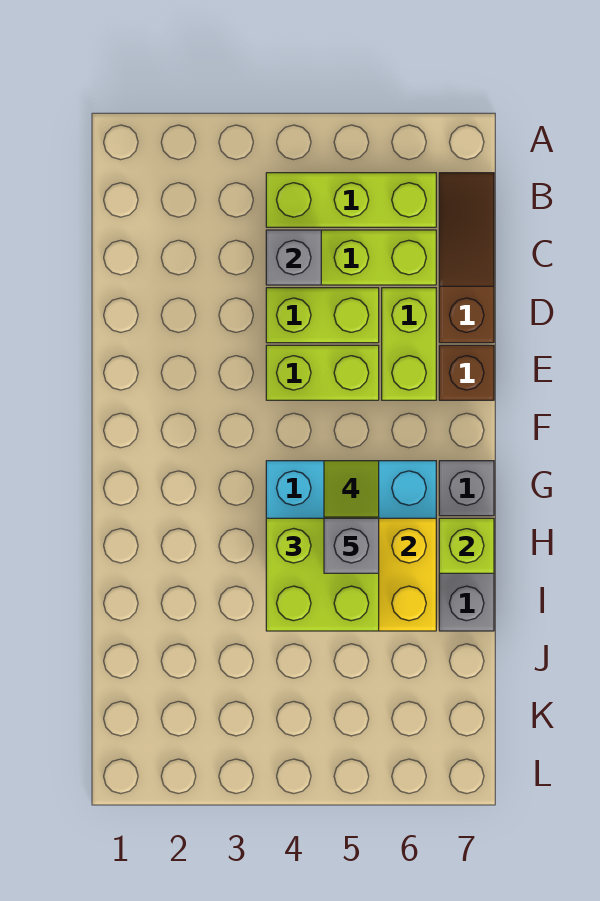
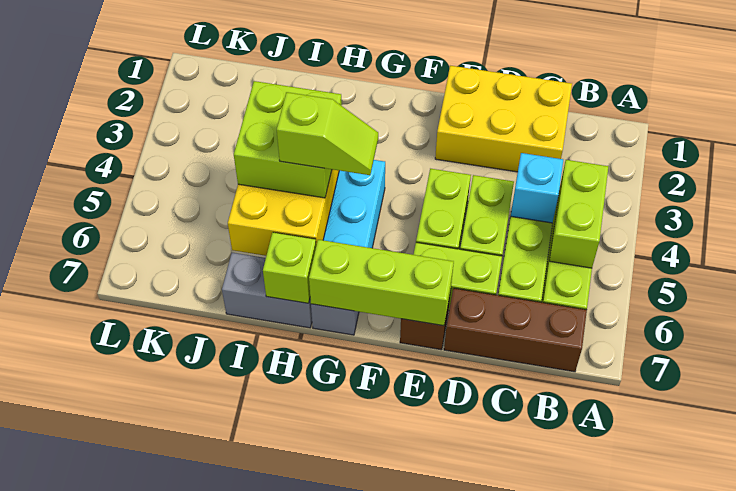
none -> lime 1x2 brick [549,160,608,268]
brown 1x3 slope [439,173,494,343] -> brown 1x3 brick [444,288,587,372]
none -> yellow 2x3 brick [435,66,572,172]
grey 1x1 brick [266,230,321,285] -> cyan 1x1 brick [511,153,563,223]
none -> lime 1x3 brick [309,240,454,326]
grey 1x1 brick [324,518,379,573] -> none

